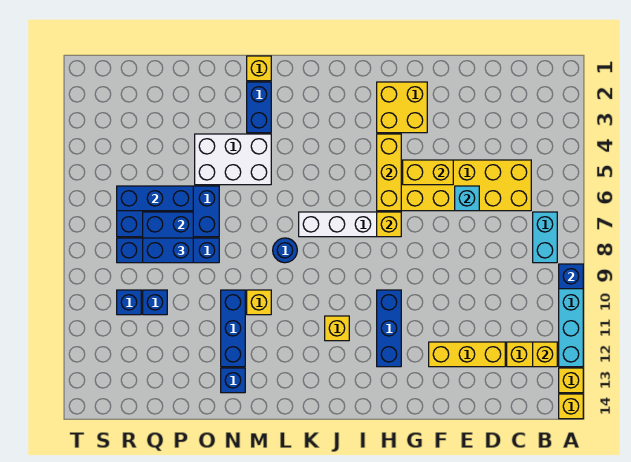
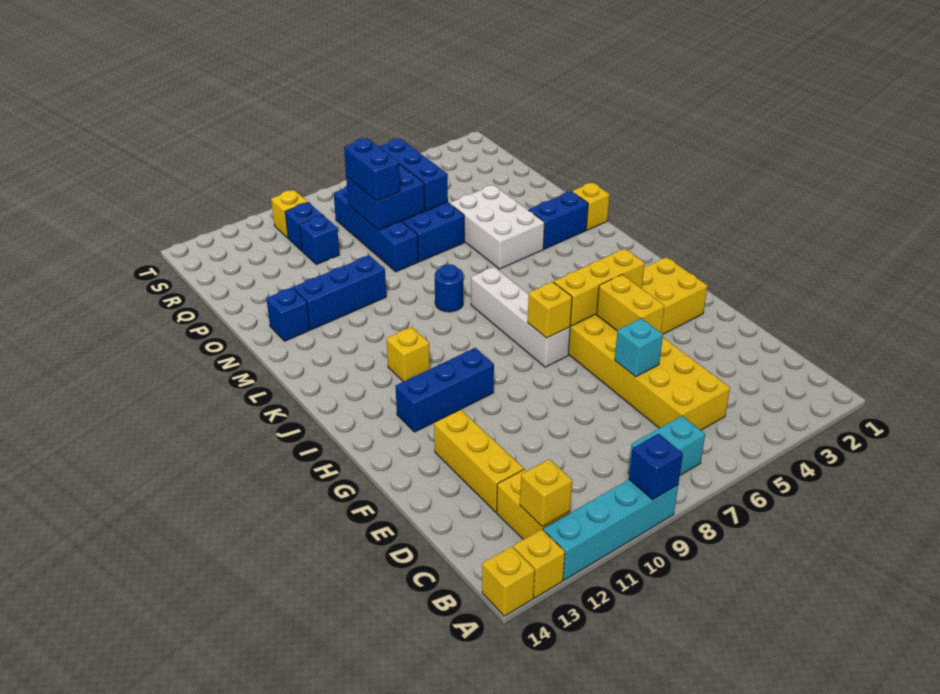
yellow 1x1 brick [247,290,271,315] -> yellow 1x1 brick moved to [271,190,308,238]

